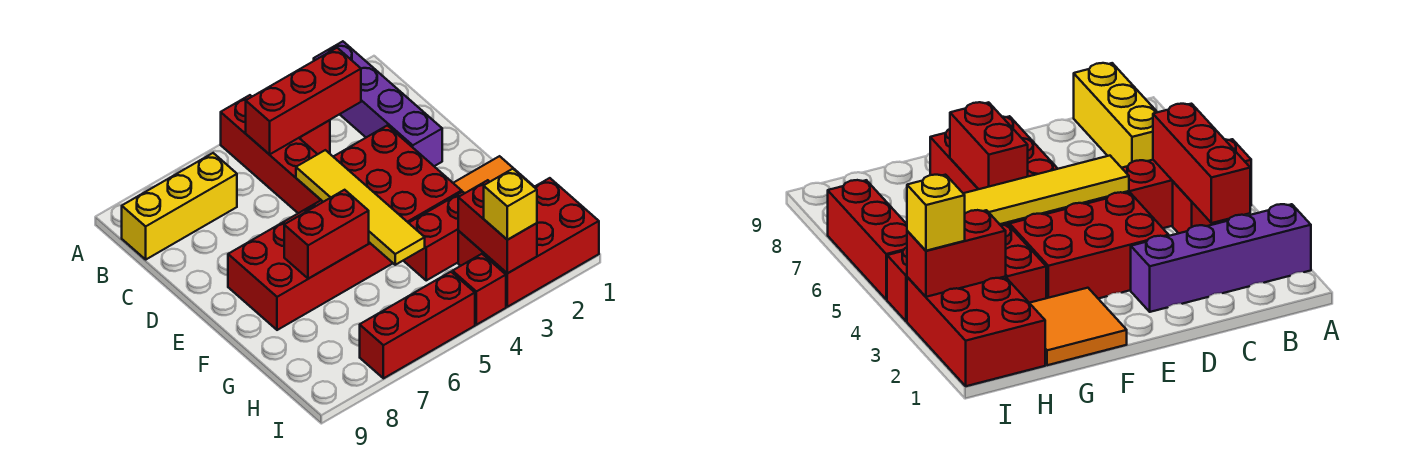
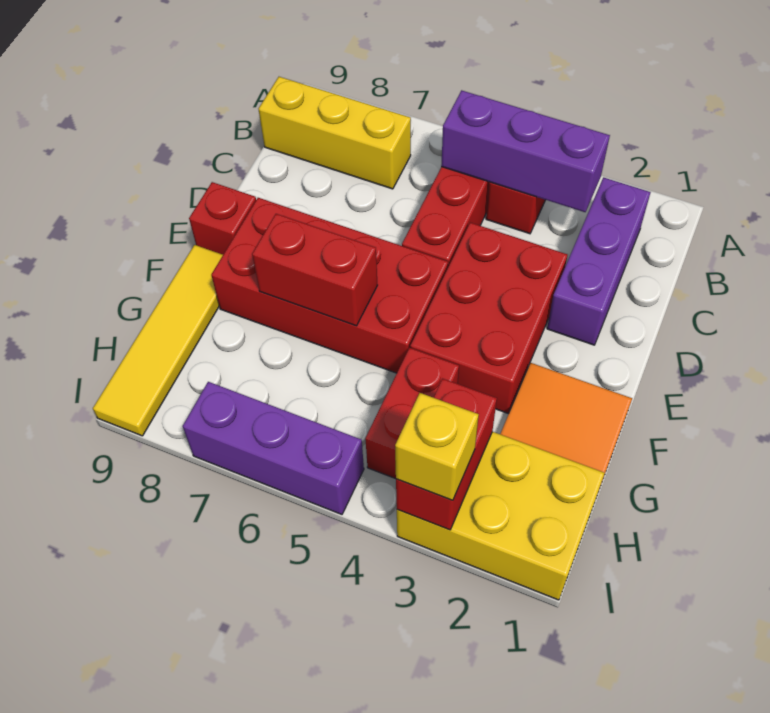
purple 1x4 brick [314,41,442,166] -> purple 1x3 brick [547,178,651,345]
red 1x3 brick [246,48,361,155] -> purple 1x3 brick [441,90,610,212]
yellow 1x4 tile [296,150,425,265] -> yellow 1x4 tile moved to [93,245,223,436]
red 1x2 brick [403,192,465,280] -> red 1x2 brick turned to [365,348,459,479]
red 2x3 brick [458,178,599,307] -> yellow 2x3 brick [397,432,605,600]
red 1x1 brick [453,254,506,325] -> red 1x1 brick moved to [189,182,256,255]
red 1x3 brick [360,272,475,378] -> purple 1x3 brick [183,382,364,514]

